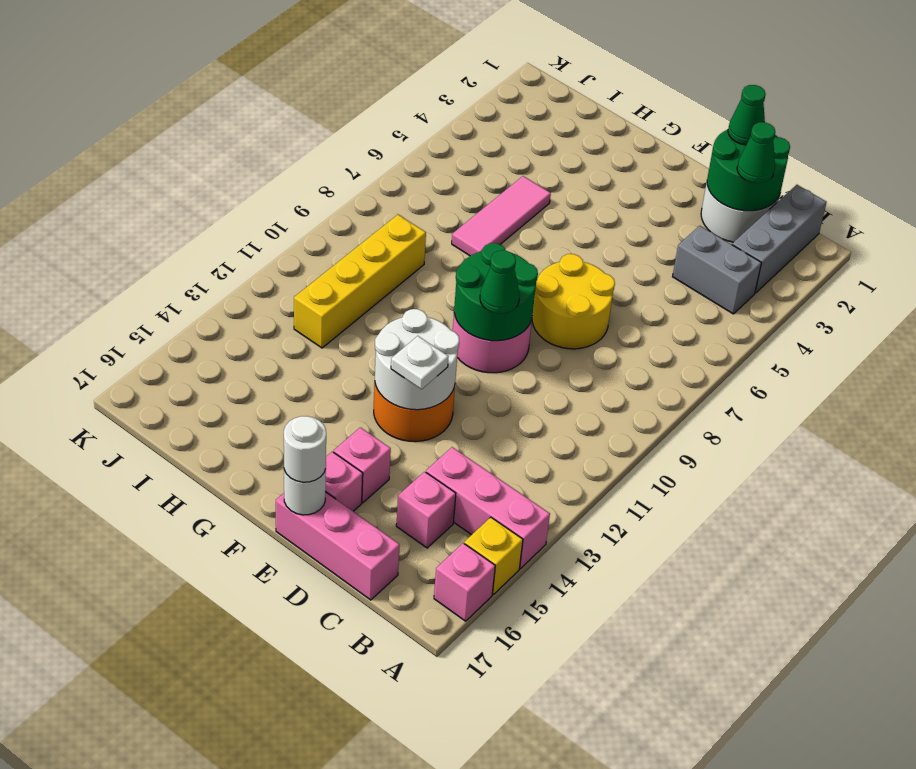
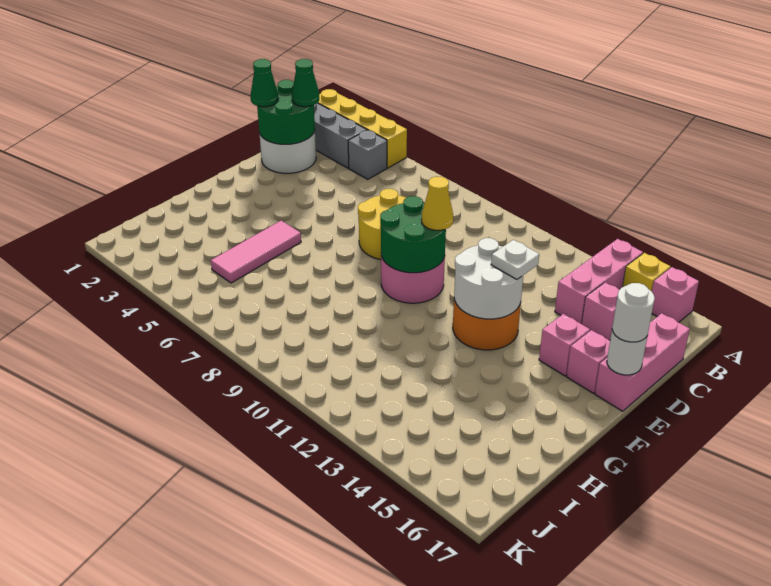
grey 1x2 brick [673,226,761,314] -> grey 1x1 brick [348,130,387,179]
green 1x1 cone [480,250,520,314] -> yellow 1x1 cone [422,177,453,230]
pink 1x3 tile [452,176,551,256] -> pink 1x3 tile turned to [211,221,301,283]
yellow 1x4 brick [294,215,426,348] -> yellow 1x4 brick moved to [318,89,407,168]

